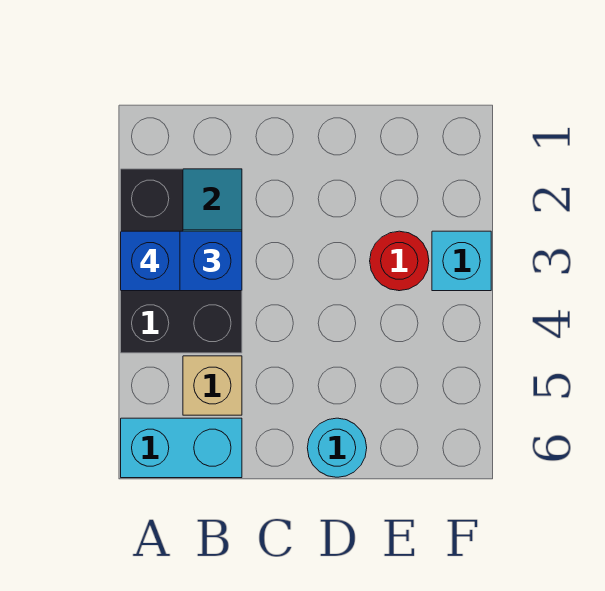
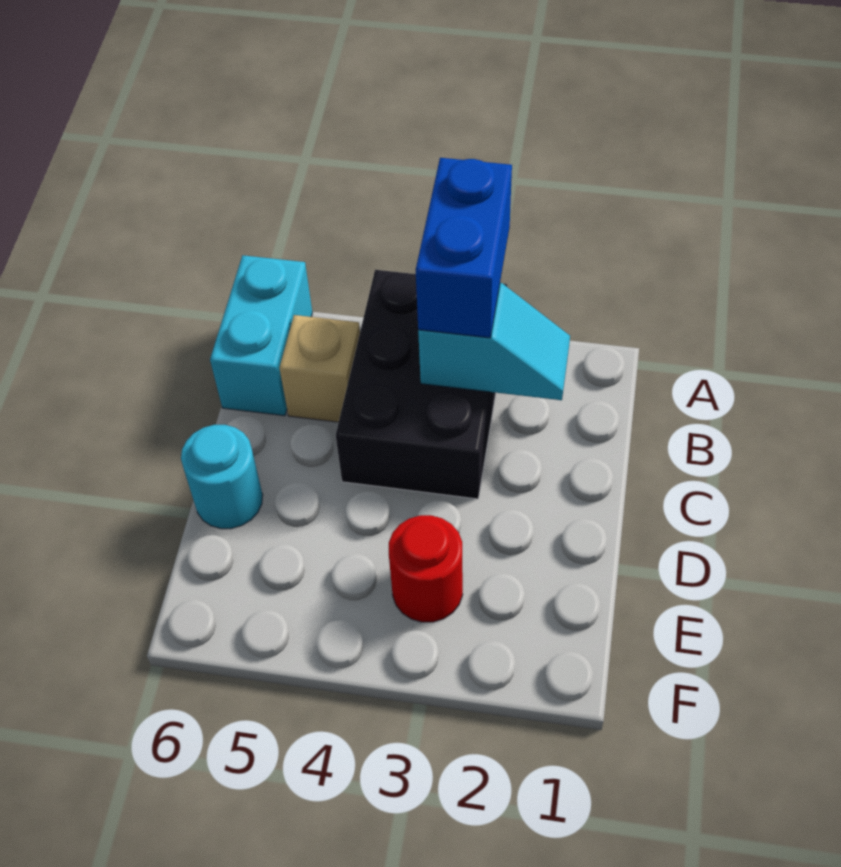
black 2x3 brick [121,169,242,353] -> black 2x3 brick turned to [336,270,507,499]
blue 1x1 brick [121,231,180,291] -> none
cyan 1x1 brick [432,231,491,291] -> none

